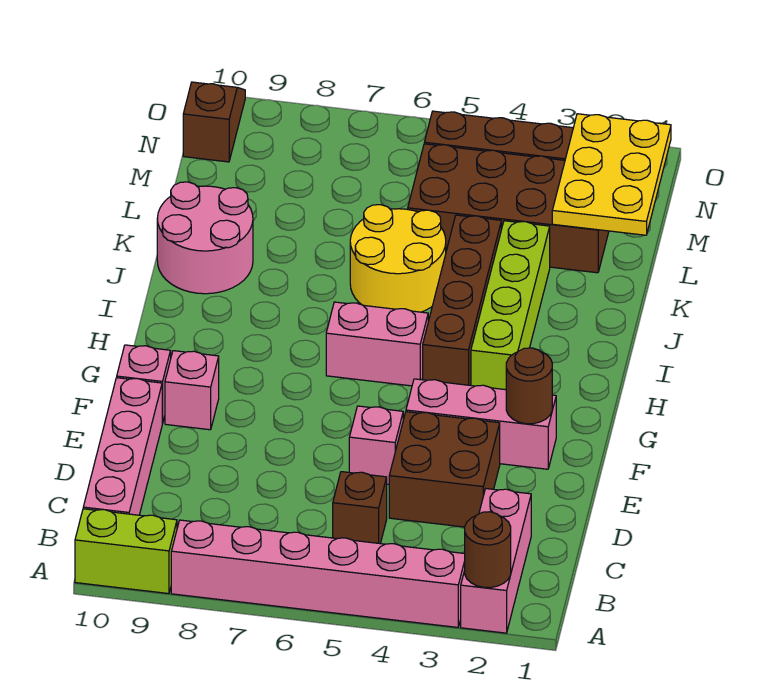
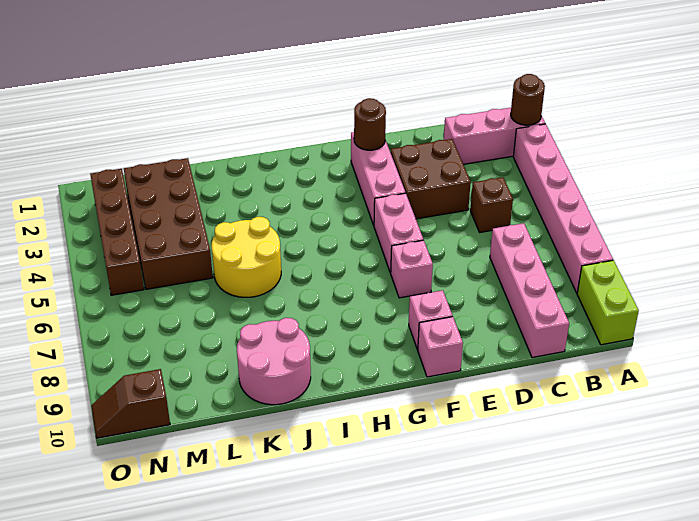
pink 1x4 brick [83,378,162,515] -> pink 1x4 brick turned to [490,223,569,358]
pink 1x1 brick [349,406,403,484] -> pink 1x1 brick moved to [391,240,433,298]
lime 1x4 brick [471,221,550,390] -> none
brown 1x4 brick [423,215,501,385] -> none
pink 1x2 brick [326,302,428,386] -> pink 1x2 brick moved to [374,193,423,273]
yellow 2x3 plate [552,114,671,235] -> none

